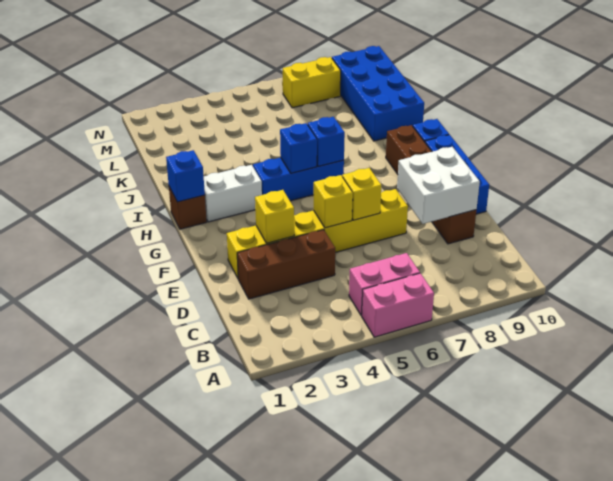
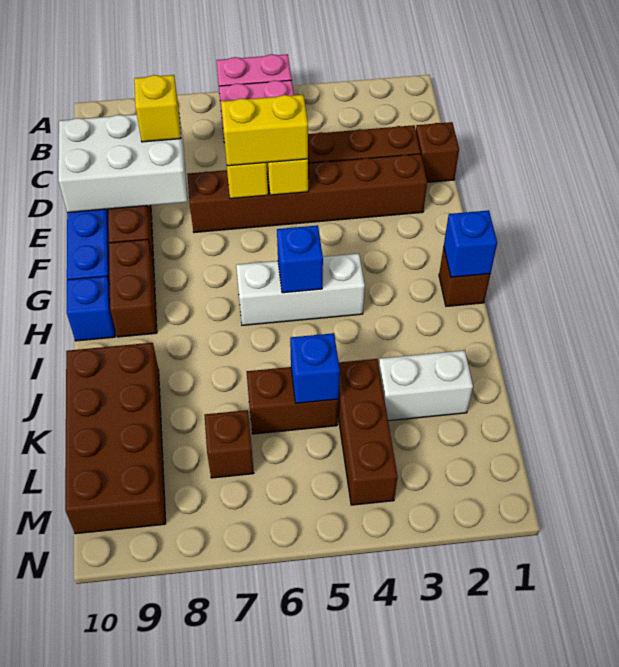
none -> brown 1x1 brick [416,122,459,182]
white 2x2 brick [397,147,480,224] -> white 2x3 brick [58,114,187,213]
yellow 1x6 brick [227,189,408,278] -> brown 1x6 brick [187,154,427,233]
yellow 1x1 brick [255,190,294,243] -> yellow 1x1 brick moved to [134,75,181,142]
white 1x2 brick [204,165,262,222] -> white 1x2 brick moved to [379,350,473,421]
blue 1x3 brick [253,158,344,201] -> white 1x3 brick [236,254,365,325]
blue 1x1 brick [308,117,345,167] -> blue 1x1 brick moved to [290,333,340,403]
blue 2x4 brick [332,46,424,141] -> brown 2x4 brick [65,343,166,534]
none -> brown 1x3 brick [338,359,398,505]
none -> brown 1x2 brick [247,367,339,434]
none -> brown 1x1 brick [205,410,254,478]
yellow 1x2 brick [283,57,341,108] -> yellow 1x2 brick moved to [221,95,308,166]

